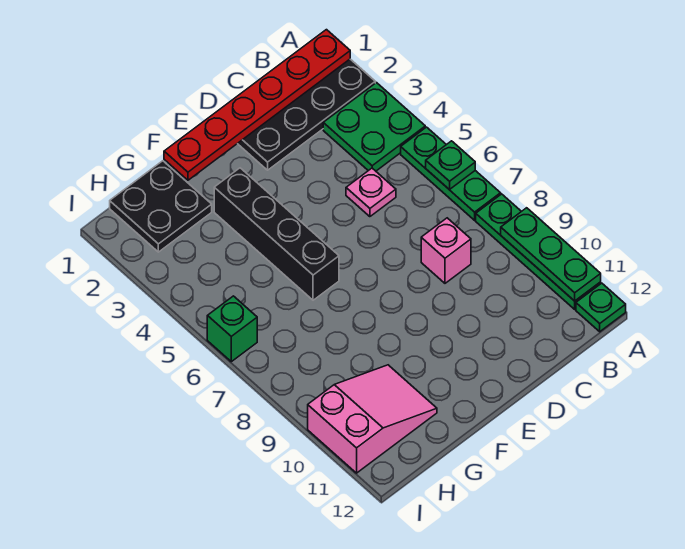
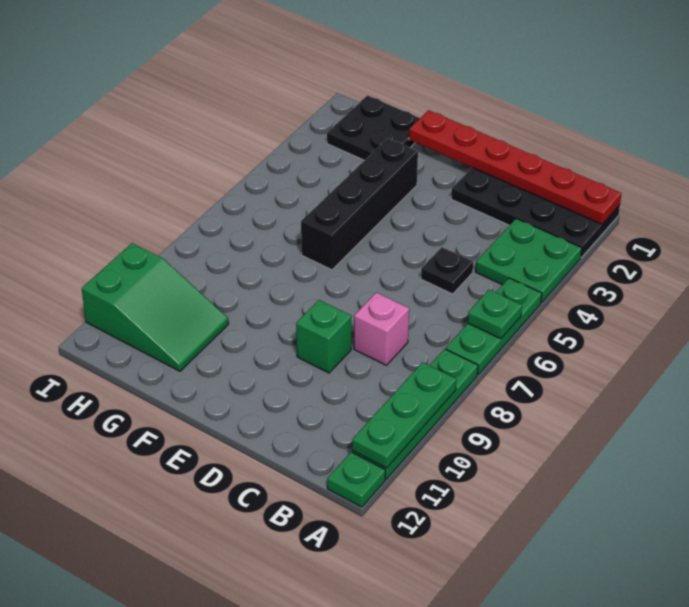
pink 1x1 plate [346,168,396,217] -> black 1x1 plate [421,247,473,294]
pink 2x3 slope [308,365,437,473] -> green 2x3 slope [82,243,229,371]
green 1x1 brick [207,296,257,362] -> green 1x1 brick moved to [296,300,351,373]

